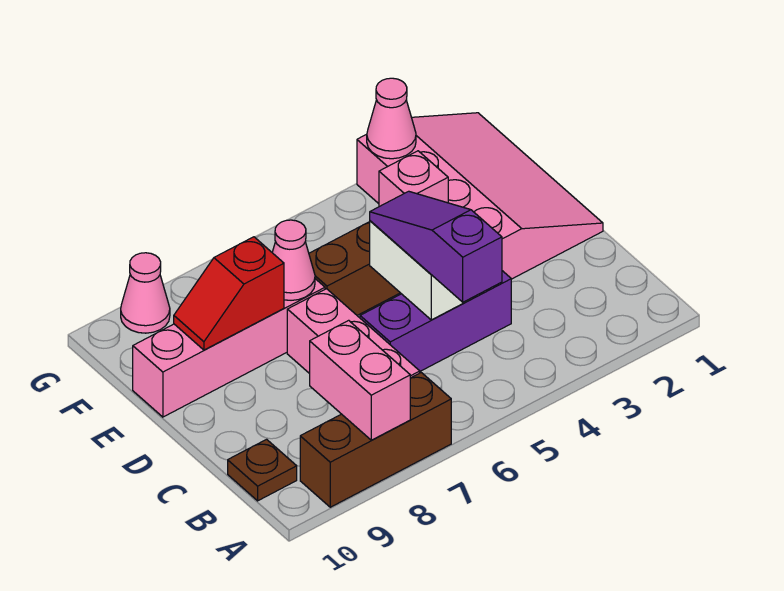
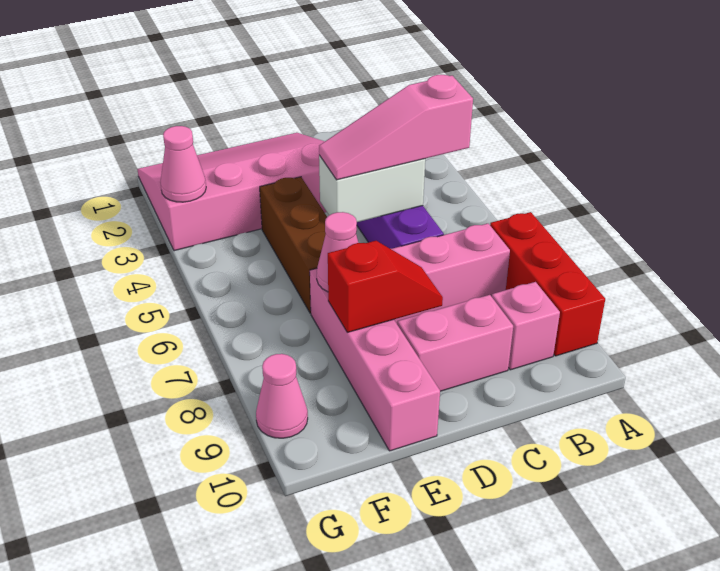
brown 1x3 brick [300,373,451,507] -> red 1x3 brick [490,212,605,356]
pink 1x2 brick [310,320,410,440] -> pink 1x2 brick moved to [397,295,513,391]
purple 1x3 slope [370,191,502,302] -> pink 1x3 slope [319,75,473,180]
brown 1x1 plate [228,439,297,501] -> none
pink 1x1 brick [379,151,448,207] -> pink 1x1 brick moved to [492,282,560,370]
red 1x2 slope [174,237,284,350] -> red 1x2 slope turned to [328,241,443,332]

